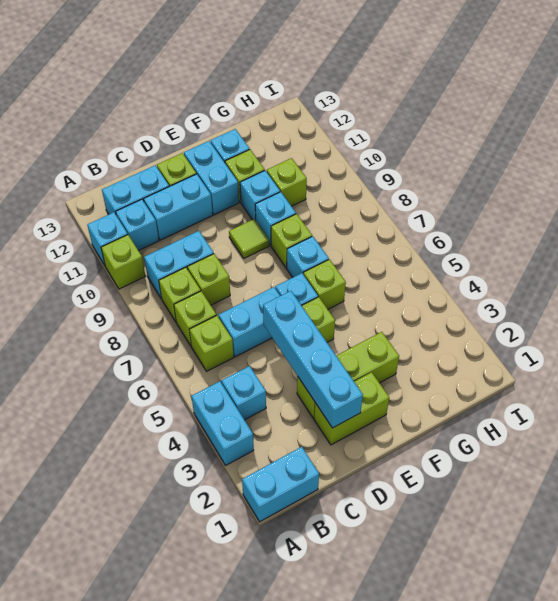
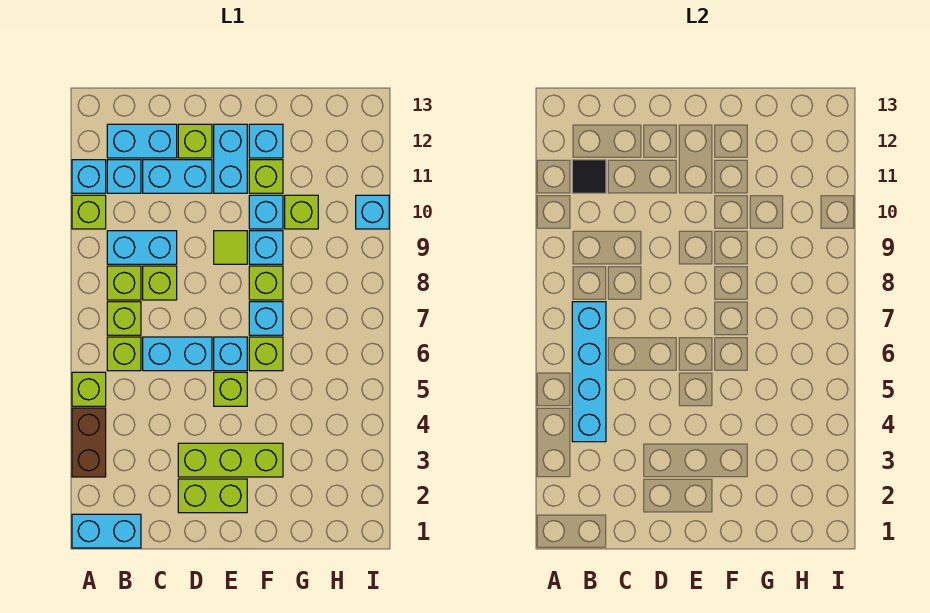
cyan 1x2 brick [192,381,254,465] -> brown 1x2 brick [72,408,106,477]
none -> lime 1x1 brick [72,372,106,406]
cyan 1x1 brick [222,366,266,420] -> cyan 1x1 brick moved to [356,195,389,229]
none -> black 1x1 tile [572,160,606,193]
cyan 1x4 brick [263,291,363,428] -> cyan 1x4 brick moved to [572,302,606,442]

